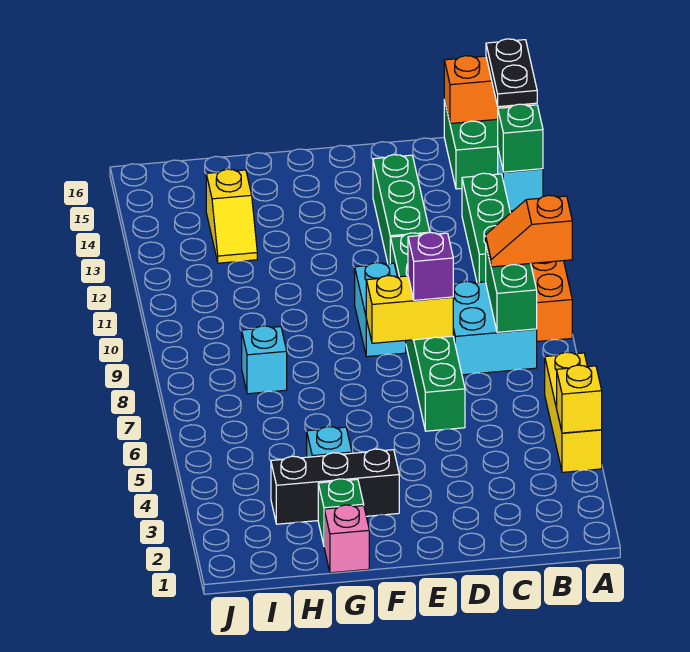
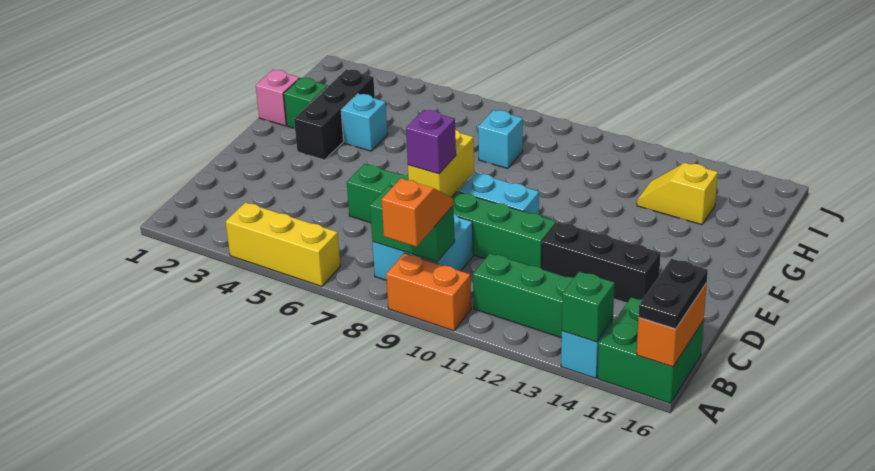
yellow 1x1 brick [557,365,602,433] -> none
black 1x2 plate [486,39,537,107] -> black 1x2 plate turned to [639,259,708,329]
green 1x3 brick [373,155,430,264] -> black 1x3 brick [542,222,661,303]

